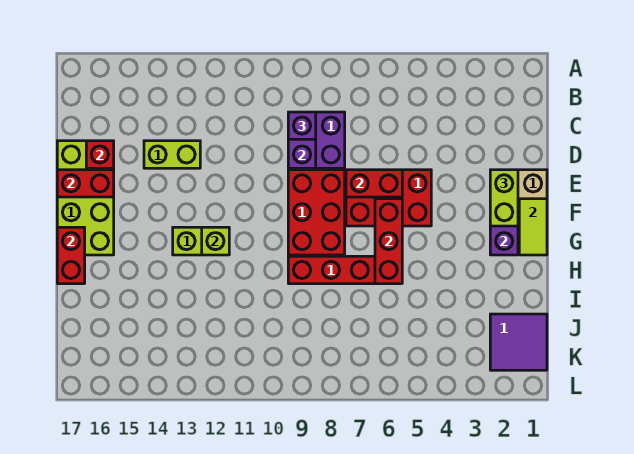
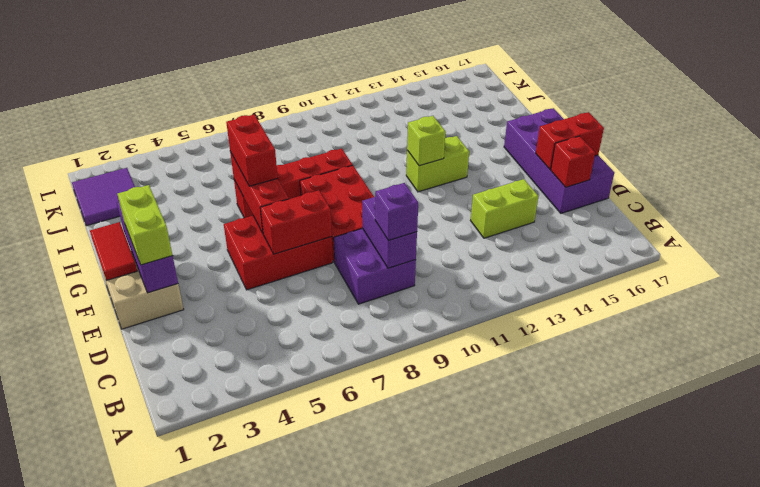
lime 2x4 brick [57,141,114,255] -> purple 2x4 brick [504,108,614,213]
lime 1x2 tile [519,199,547,255] -> red 1x2 tile [90,222,137,280]
red 1x2 brick [57,227,85,284] -> red 1x2 brick moved to [226,115,278,186]

